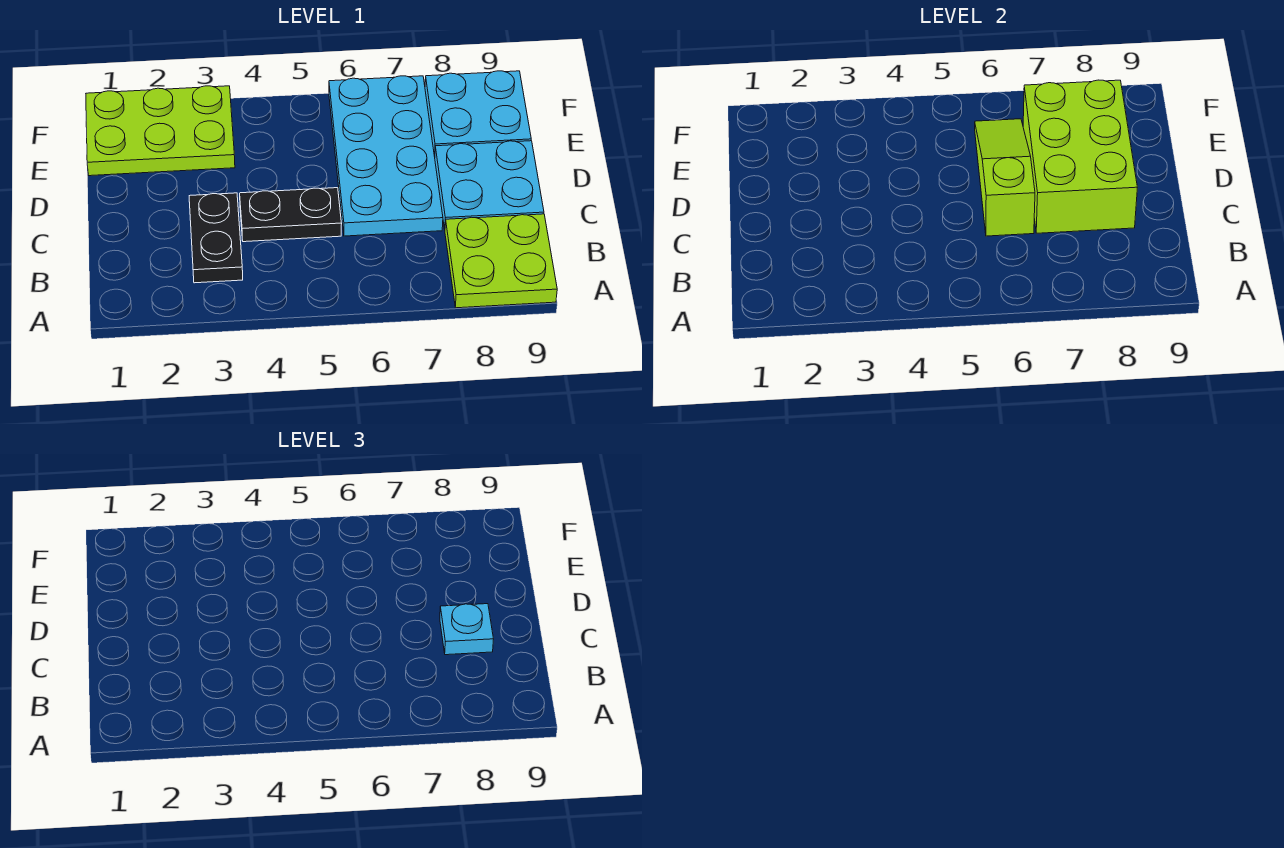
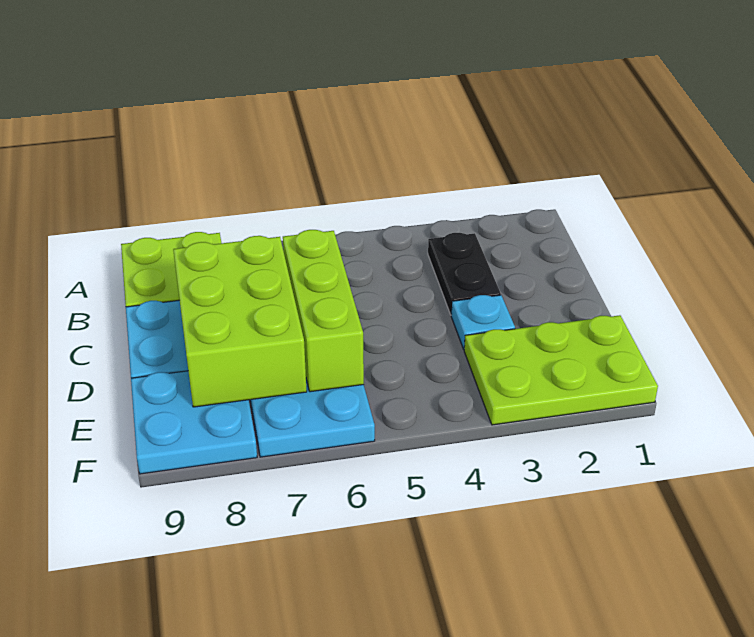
black 1x2 plate [240,188,342,242] -> none
lime 1x3 slope [975,119,1035,236] -> lime 1x3 brick [283,230,364,392]
cyan 1x1 plate [440,604,494,655] -> cyan 1x1 plate moved to [451,295,515,349]

